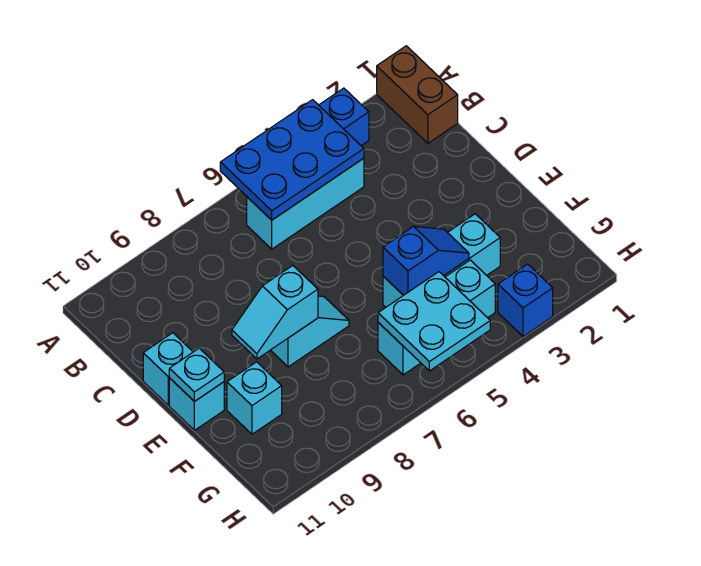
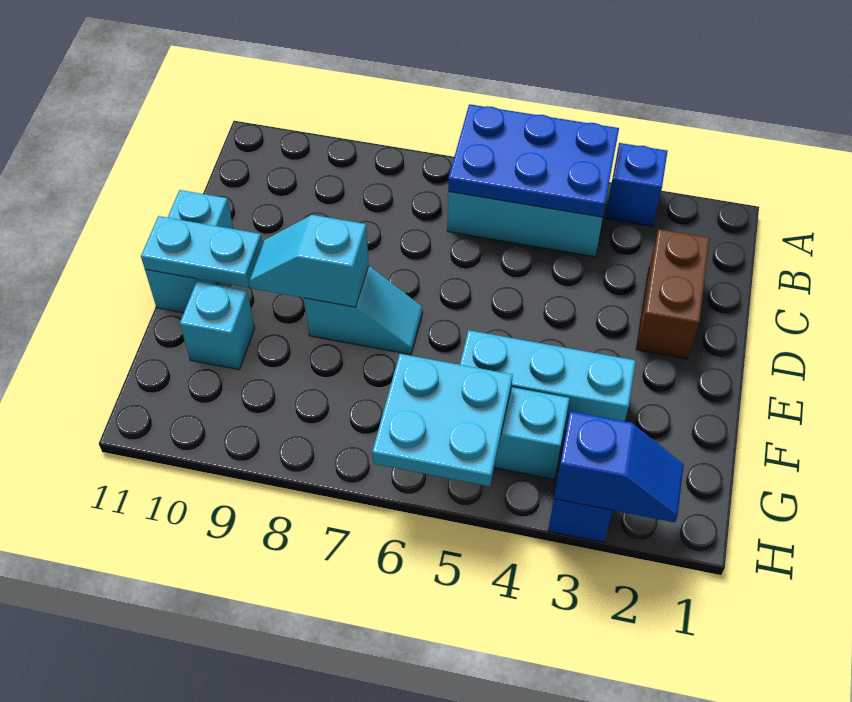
brown 1x2 brick [377,46,458,143] -> brown 1x2 brick moved to [636,229,710,359]
cyan 1x1 plate [169,348,224,402] -> cyan 1x2 plate [141,216,263,288]
blue 1x2 slope [383,226,469,295] -> blue 1x2 slope moved to [554,411,684,522]

